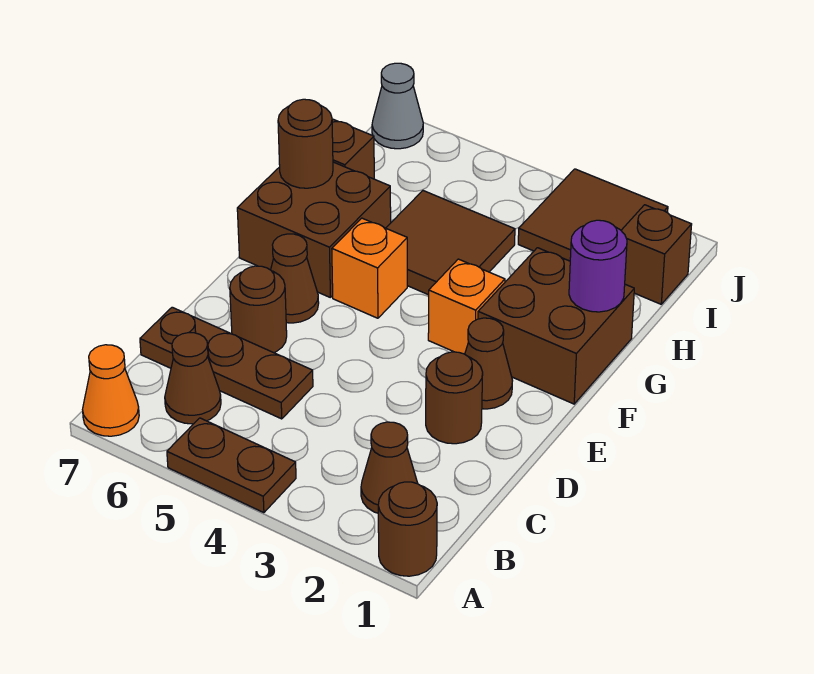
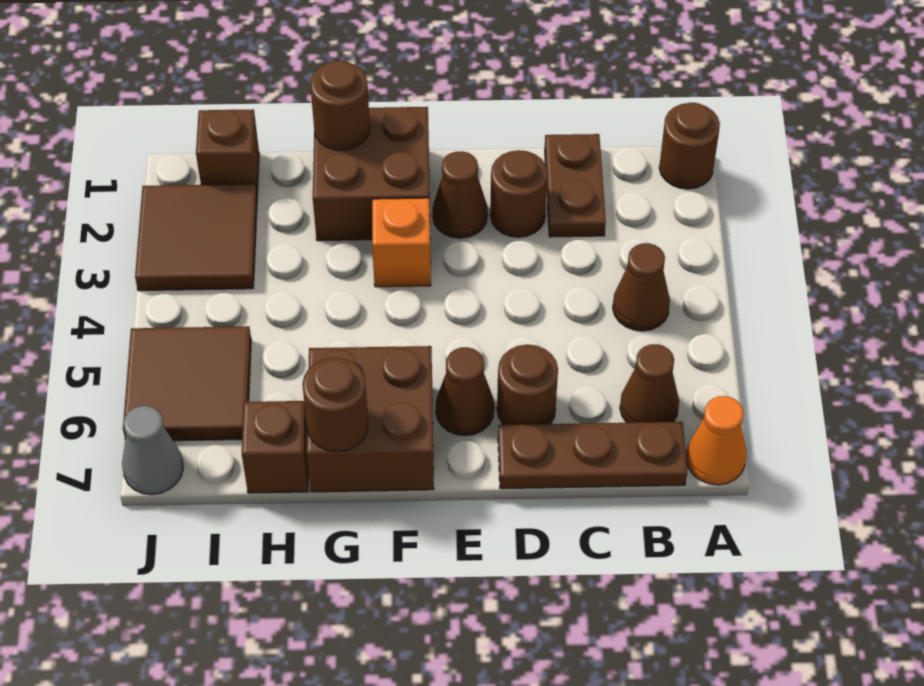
brown 1x2 plate [167,418,296,513] -> brown 1x2 plate moved to [545,134,606,237]
brown 1x1 cone [361,422,418,513] -> brown 1x1 cone moved to [613,243,670,331]
brown 1x3 plate [140,307,313,419] -> brown 1x3 plate turned to [498,422,687,489]
orange 1x1 brick [332,218,407,318] -> none
purple 1x1 round brick [569,220,627,312] -> brown 1x1 round brick [310,61,370,150]
brown 2x2 tile [386,191,515,295] -> brown 2x2 tile moved to [123,326,251,441]

